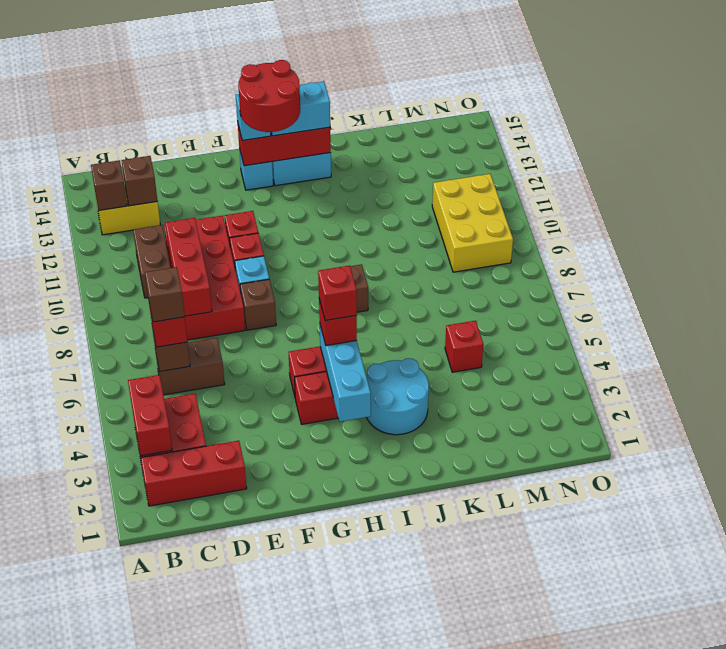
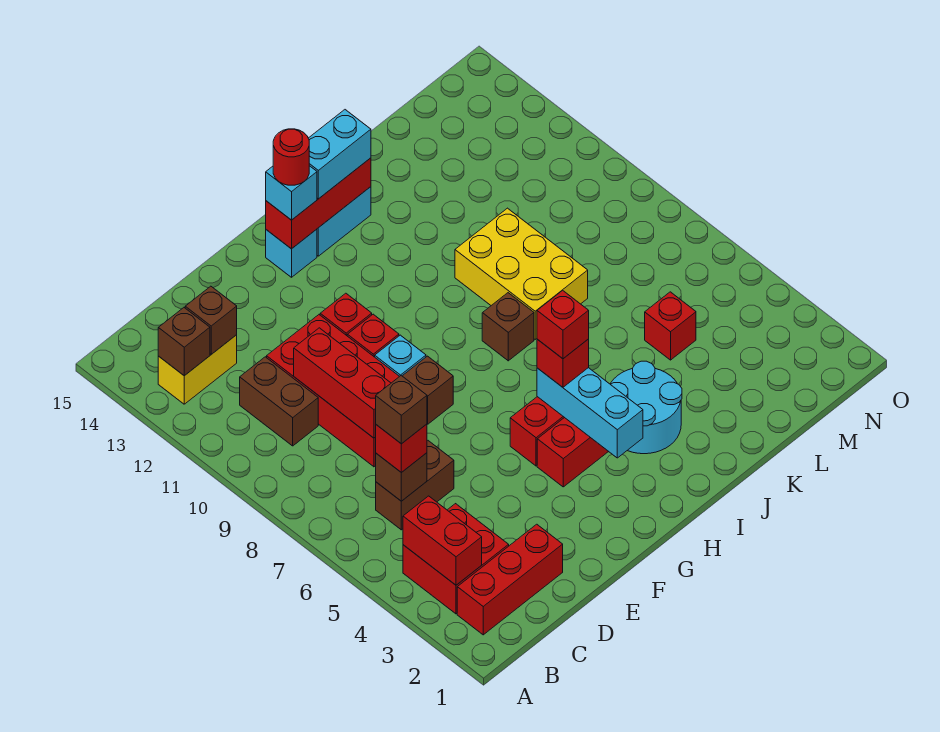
red 2x2 round brick [238,60,300,132] -> red 1x1 round brick [273,129,309,185]
yellow 2x3 brick [432,174,513,272] -> yellow 2x3 brick moved to [455,208,588,339]

